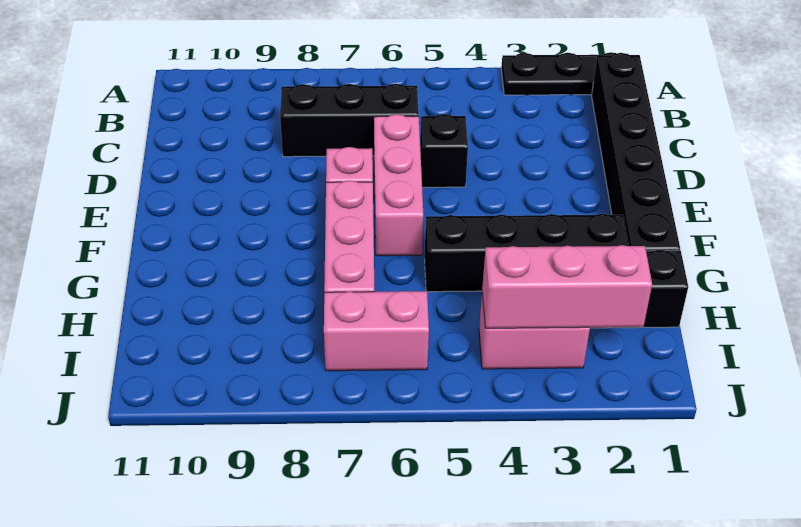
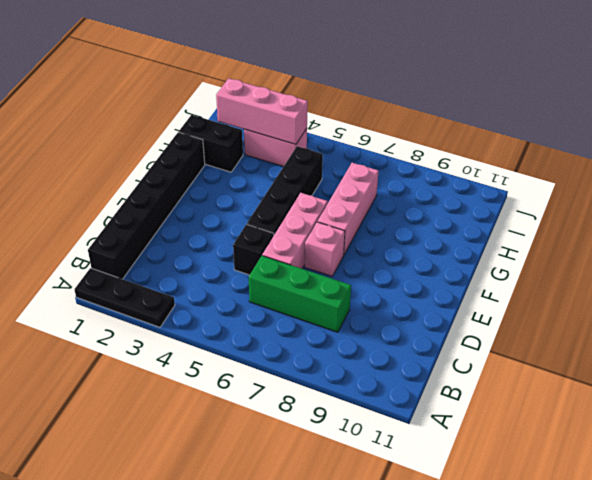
black 1x3 brick [280,84,419,157] -> green 1x3 brick [249,256,351,332]
black 1x4 brick [425,214,629,292] -> black 1x4 brick turned to [247,146,323,234]
pink 1x2 brick [324,291,429,371] -> none

